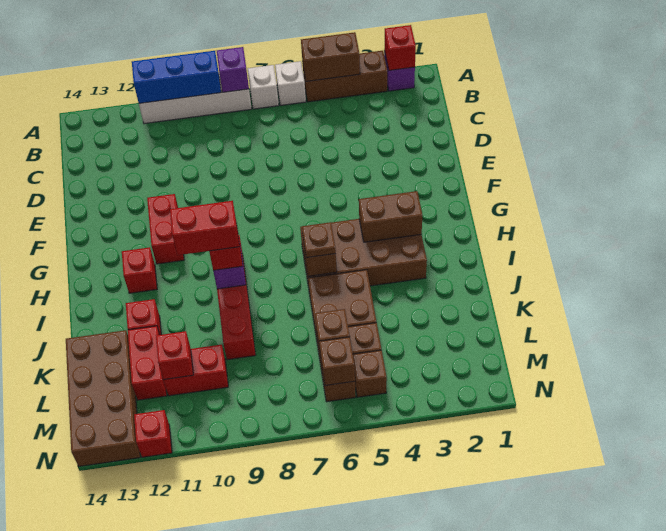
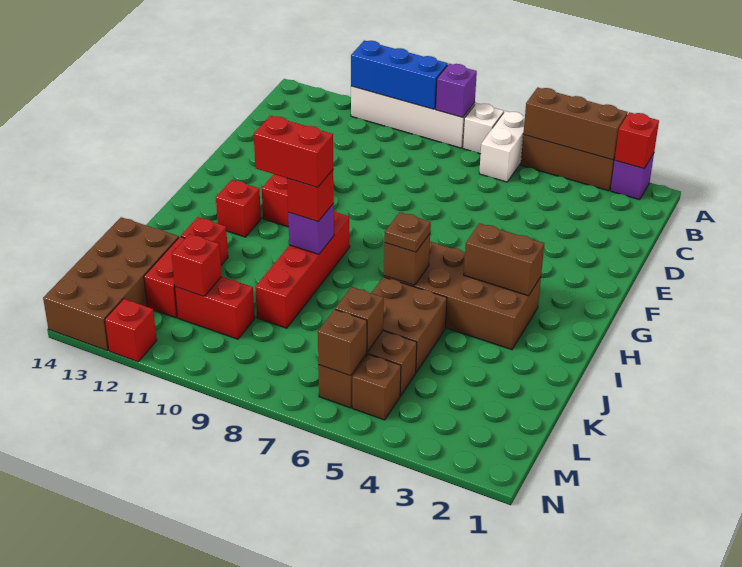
brown 1x2 brick [301,32,360,81] -> brown 1x3 brick [523,87,628,160]
white 1x1 brick [275,61,306,105] -> white 1x2 brick [479,111,525,182]

